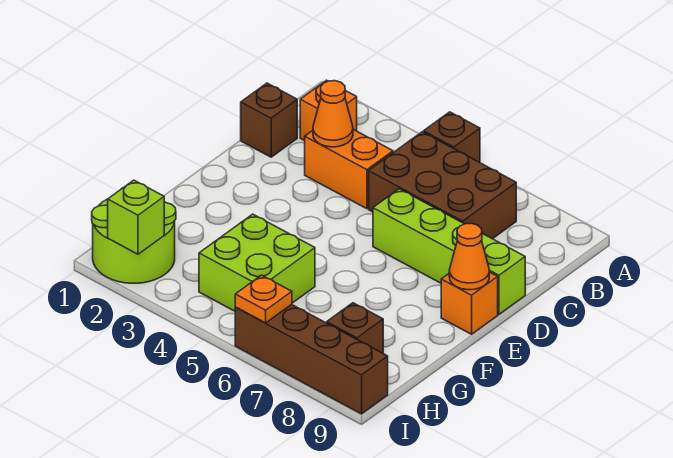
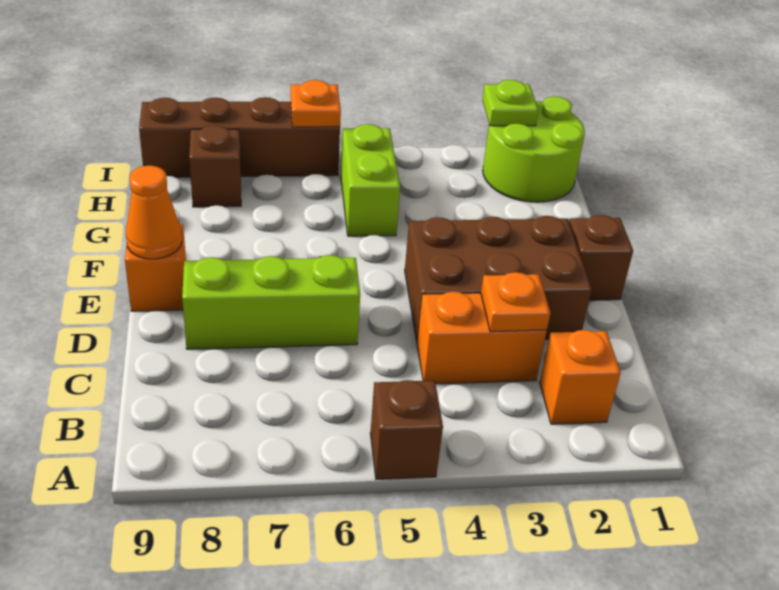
brown 2x3 brick [369,132,516,239] -> brown 2x3 brick moved to [405,216,592,341]
brown 1x1 brick [241,83,297,157] -> brown 1x1 brick moved to [569,215,633,300]
orange 1x1 cone [313,81,353,147] -> orange 1x1 plate [481,272,550,332]
lime 1x4 brick [373,189,525,314] -> lime 1x3 brick [182,255,360,349]
lime 2x2 brick [199,214,315,311] -> lime 1x2 brick [341,124,400,236]
lime 1x1 brick [108,180,164,254] -> lime 1x1 plate [482,80,538,126]

